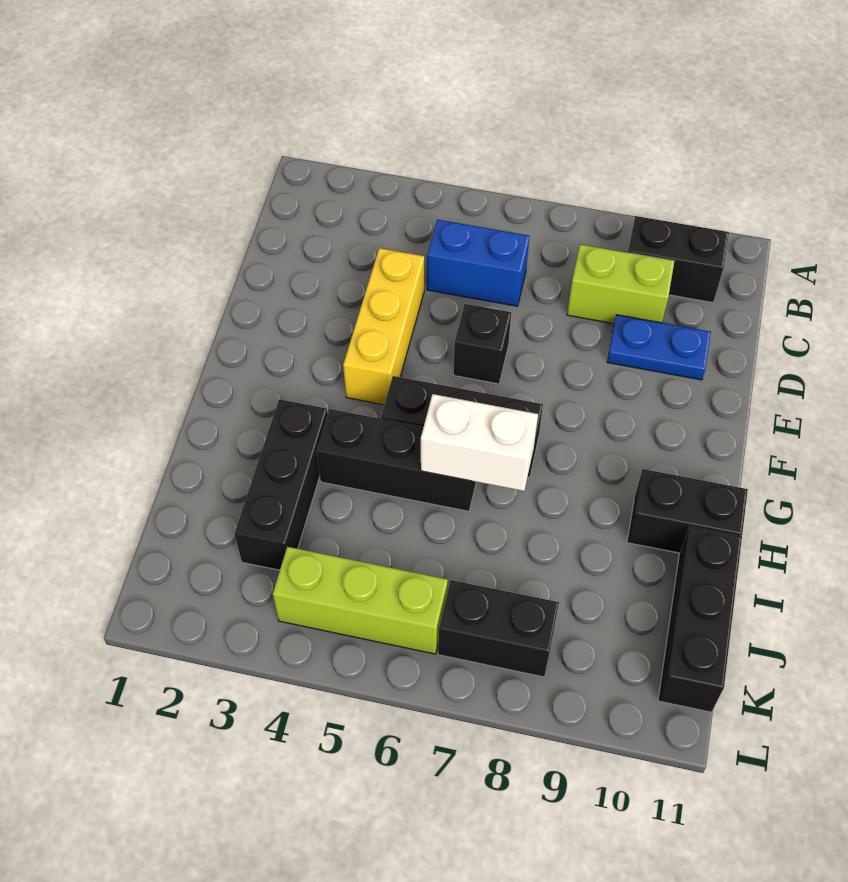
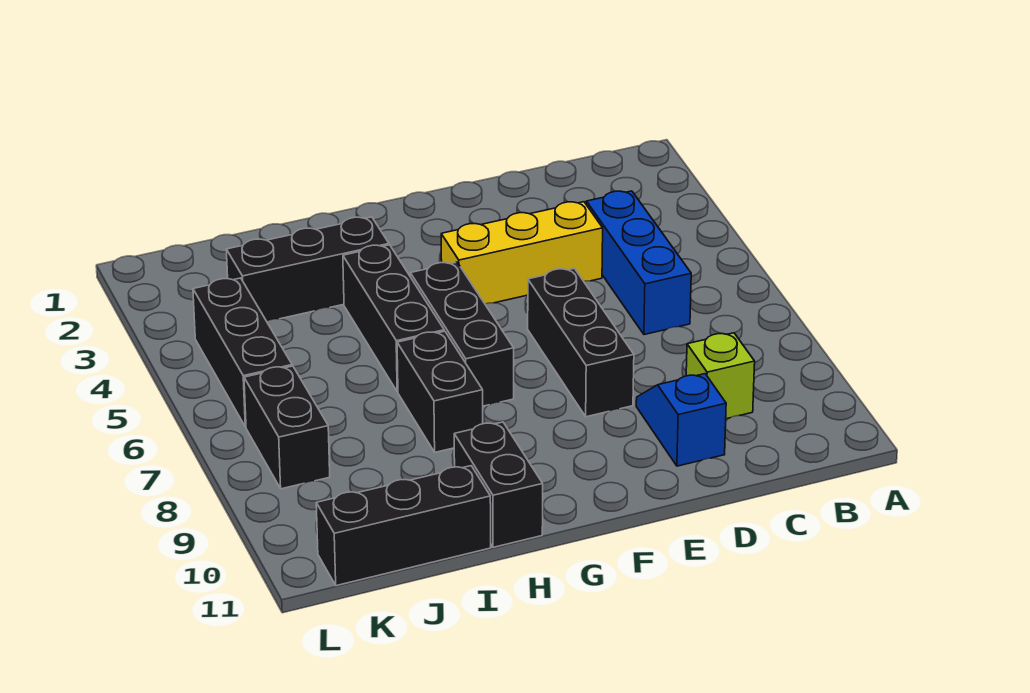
black 1x2 brick [628,216,729,303] -> black 1x2 brick moved to [397,331,483,452]
blue 1x2 brick [427,220,529,306] -> blue 1x3 brick [586,191,691,335]
lime 1x2 brick [567,244,674,324] -> lime 1x1 brick [686,333,755,419]
blue 1x2 plate [607,315,711,380] -> blue 1x2 slope [636,374,726,466]
black 1x1 brick [454,304,511,384] -> black 1x3 brick [528,268,634,417]
white 1x2 brick [421,394,538,491] -> none
lime 1x3 brick [273,547,448,654] -> black 1x3 brick [193,278,292,427]

